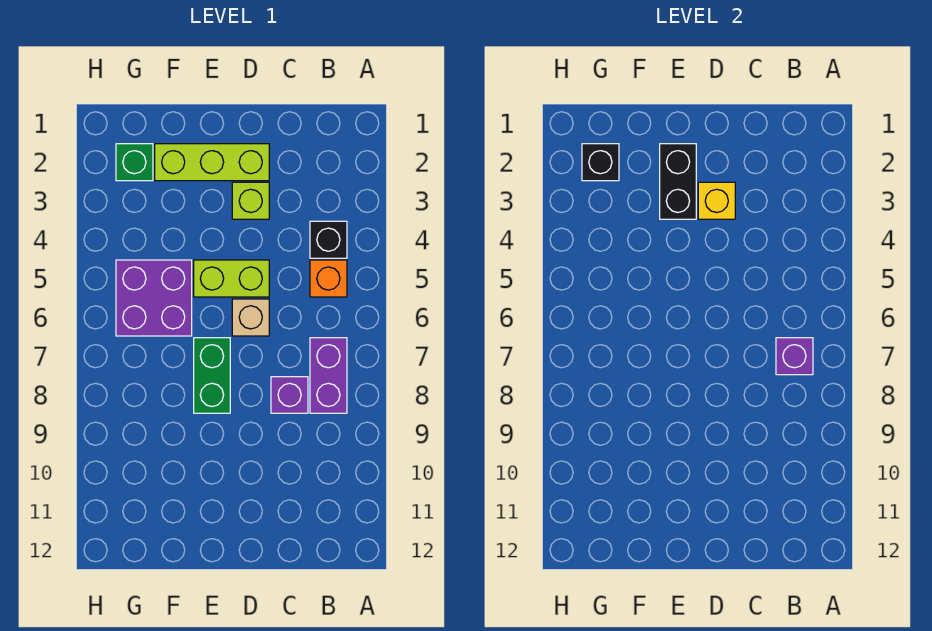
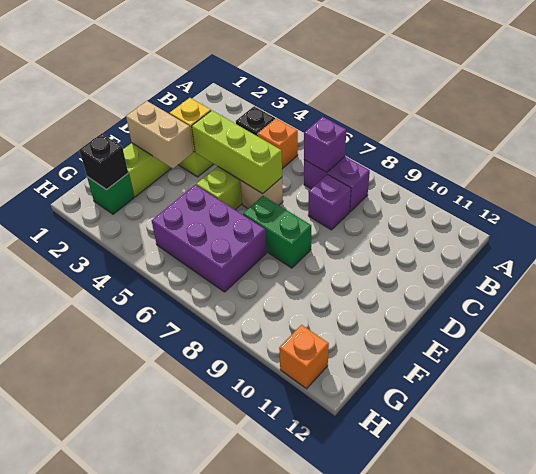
none -> lime 1x3 brick [192,111,282,194]
black 1x2 brick [660,144,696,219] -> tan 1x2 brick [126,101,193,169]
purple 2x2 brick [116,260,192,336] -> purple 2x3 brick [152,185,266,292]
none -> orange 1x1 brick [279,325,329,389]

